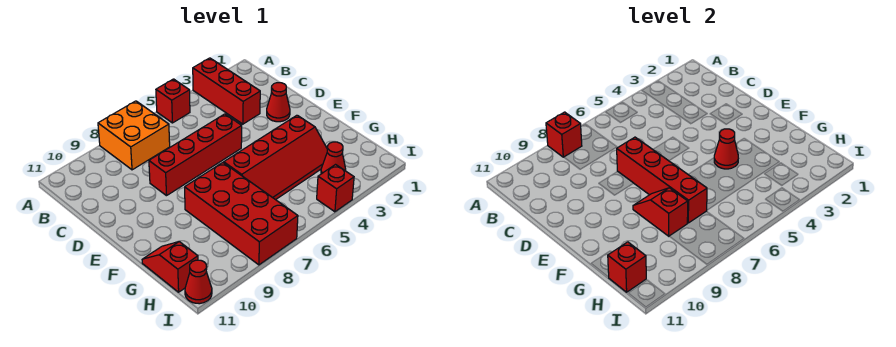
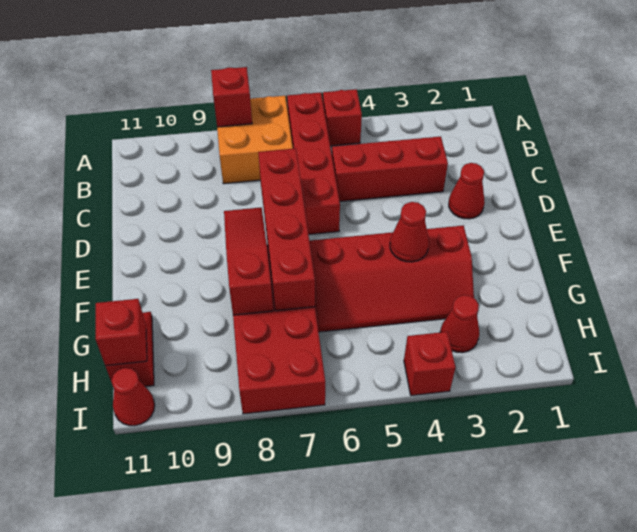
red 1x3 brick [193,58,260,124] -> red 1x3 brick turned to [332,136,448,201]
red 1x4 brick [149,114,242,196] -> red 1x4 brick turned to [287,92,340,235]
red 1x2 slope [633,188,688,236] -> red 1x3 slope [224,208,273,315]

